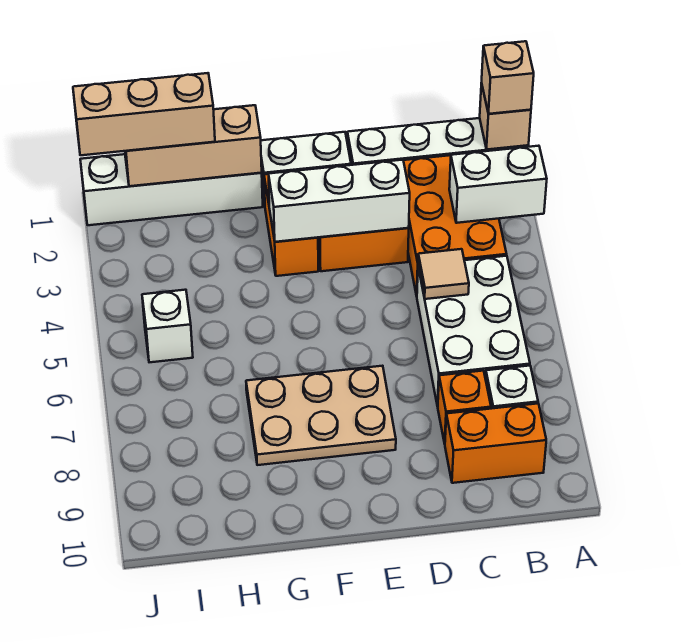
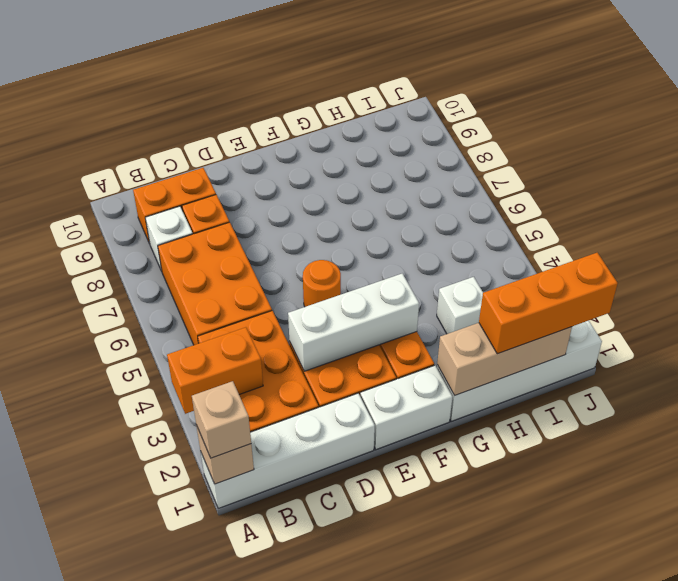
white 1x2 brick [449,146,547,223] -> orange 1x2 brick [167,327,263,414]
white 2x3 brick [417,256,530,406] -> orange 2x3 brick [158,222,272,345]
tan 1x1 tile [418,249,469,299] -> none
none -> orange 1x1 round brick [303,260,341,307]
tan 2x3 plate [246,366,396,465] -> none
tan 1x3 brick [73,73,215,155] -> orange 1x3 brick [479,253,618,354]
white 1x1 brick [142,290,193,362] -> white 1x1 brick moved to [437,277,483,334]

